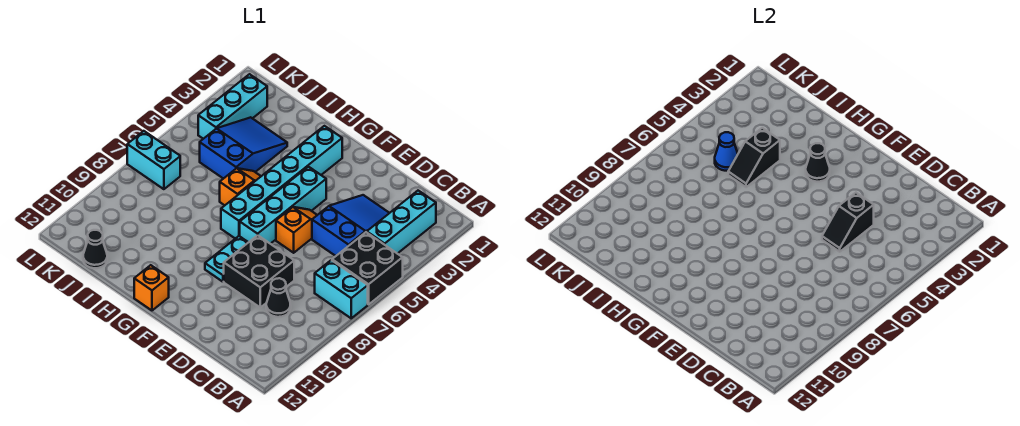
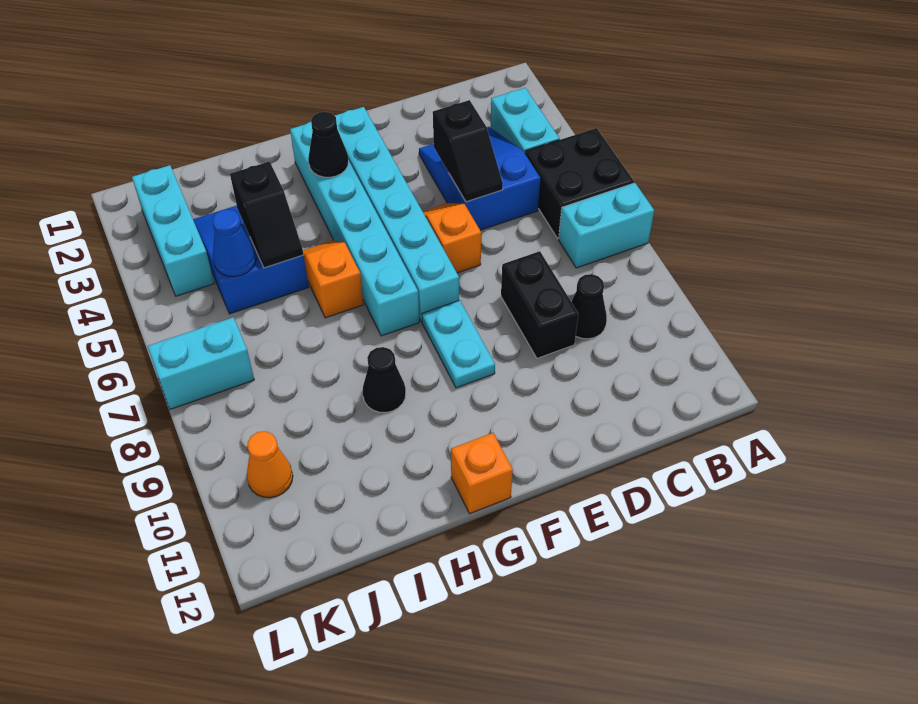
cyan 1x3 brick [367,191,436,254] -> cyan 1x2 brick [490,88,560,153]
black 2x2 brick [224,235,294,307] -> black 1x2 brick [501,251,578,358]
cyan 1x4 brick [240,167,326,244] -> cyan 1x6 brick [335,107,459,322]
black 1x1 cone [83,230,107,268] -> black 1x1 cone moved to [362,347,406,413]
none -> orange 1x1 cone [247,431,293,498]

